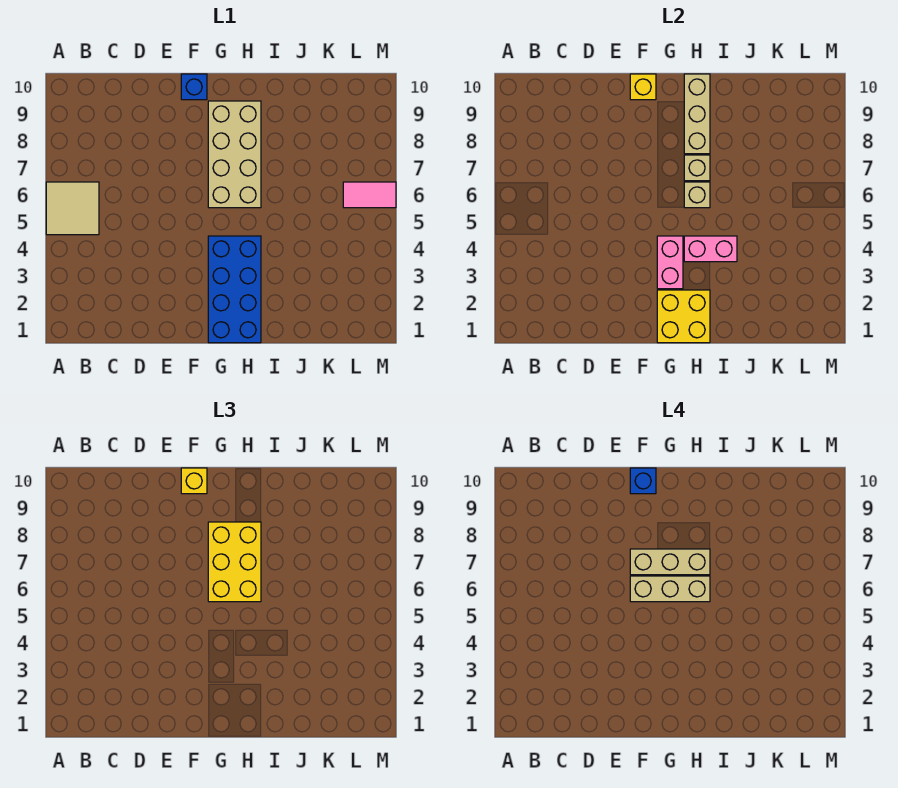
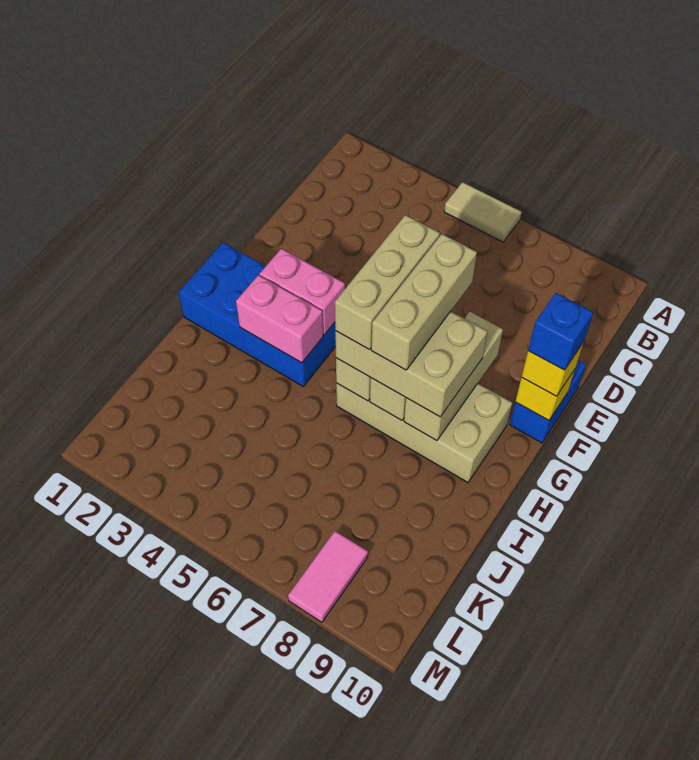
tan 2x2 tile [46,182,99,235] -> tan 1x2 tile [444,182,521,242]
blue 1x1 brick [181,74,207,100] -> blue 1x2 brick [510,360,586,443]
yellow 2x2 brick [657,290,710,343] -> none
yellow 2x3 brick [208,522,261,602] -> tan 2x3 brick [335,311,487,417]
pink 1x2 brick [684,236,737,262] -> pink 1x2 brick turned to [236,275,323,363]
tan 1x3 brick [684,74,710,154] -> tan 1x3 brick turned to [404,312,503,441]
pink 1x2 tile [343,182,396,208] -> pink 1x2 tile moved to [288,531,368,622]

